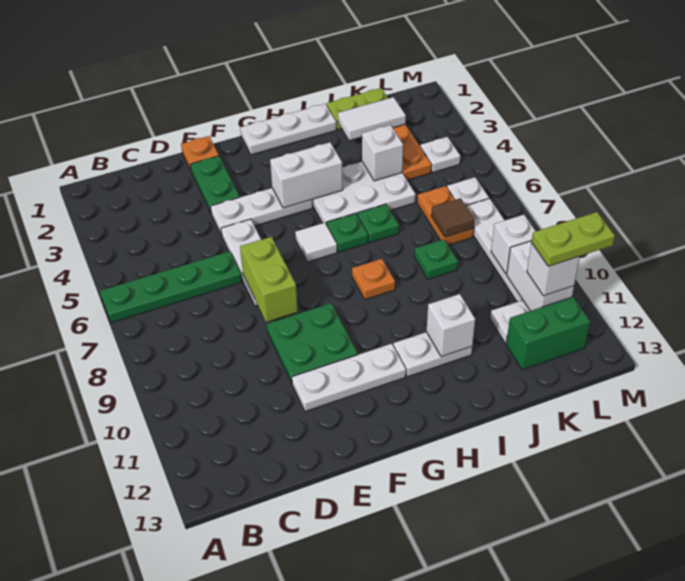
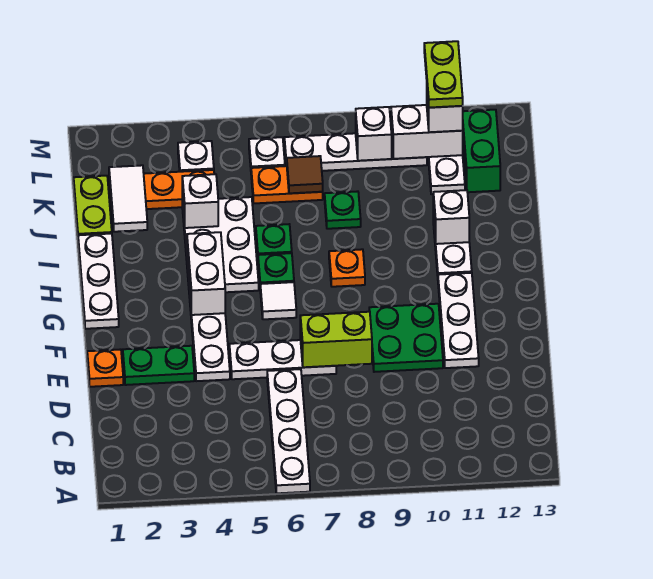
green 1x4 plate [100,251,242,323] -> white 1x4 plate [267,369,310,493]

